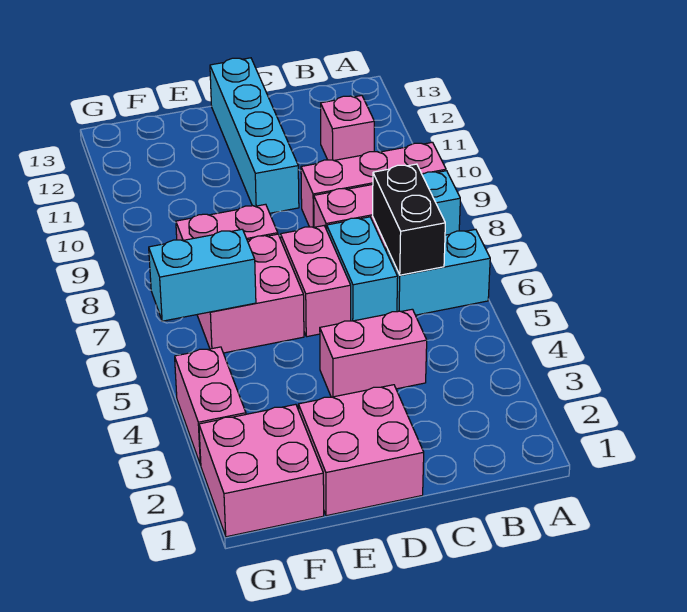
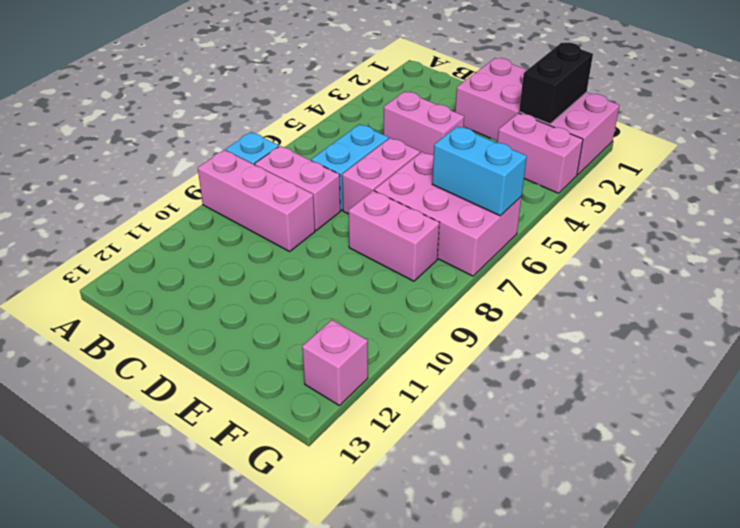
cyan 1x2 brick [386,229,490,315] -> none
black 1x2 brick [373,164,445,275] -> black 1x2 brick moved to [519,43,593,124]
pink 1x1 brick [321,95,374,160] -> pink 1x1 brick moved to [302,320,368,406]
cyan 1x4 brick [210,58,299,213] -> none
pink 2x2 brick [197,234,304,353] -> pink 2x3 brick [374,152,521,276]
pink 1x2 brick [175,347,246,465] -> pink 1x2 brick turned to [497,113,583,193]

